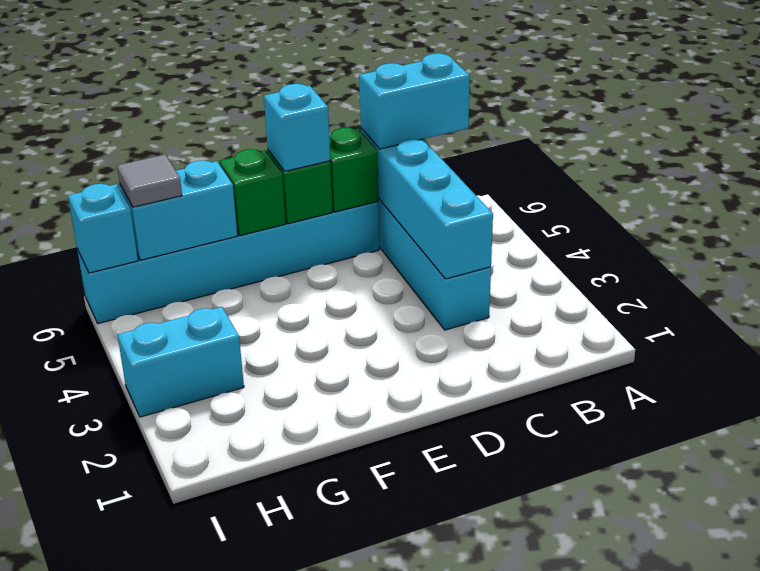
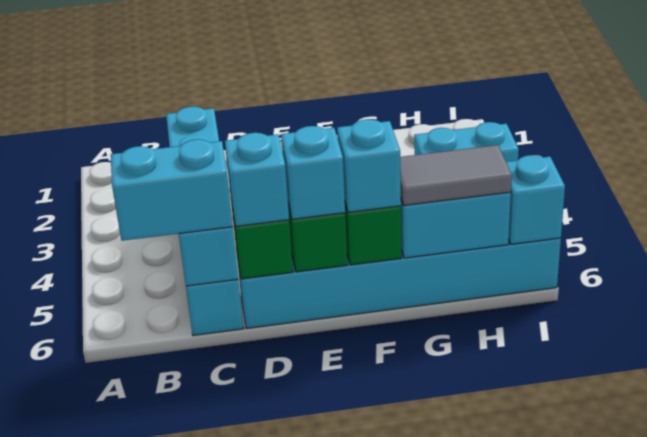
none -> cyan 1x1 brick [225,133,289,226]
none -> cyan 1x1 brick [337,119,401,212]
grey 1x1 tile [117,155,182,207] -> grey 1x2 tile [400,145,512,205]

